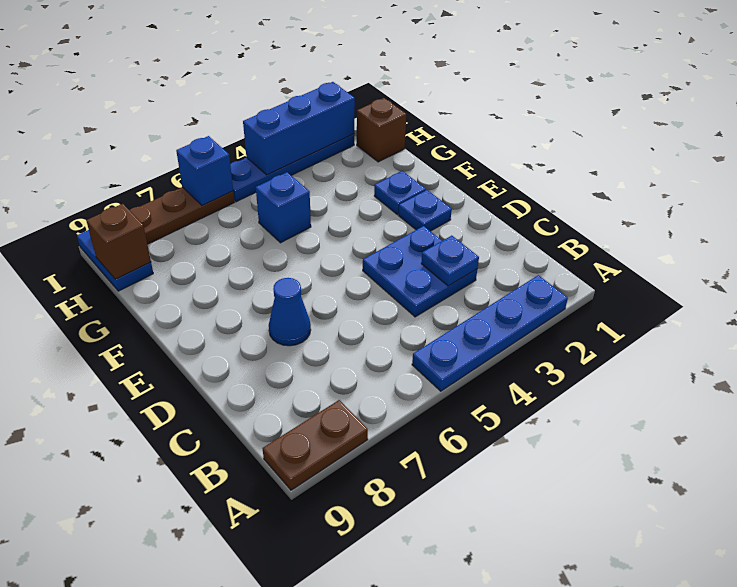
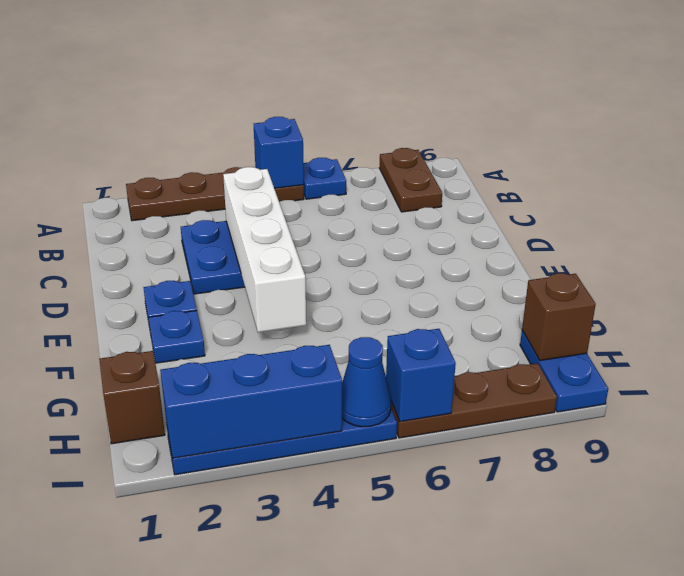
blue 1x4 plate [412,275,568,391] -> brown 1x4 plate [126,167,304,221]
brown 1x2 plate [262,400,368,490] -> brown 1x2 plate turned to [379,148,442,212]
blue 1x1 plate [421,236,479,286] -> blue 1x1 plate moved to [303,158,346,199]
none -> white 1x4 brick [223,167,306,332]
blue 1x1 cone [269,278,311,346] -> blue 1x1 cone moved to [342,337,391,427]
blue 1x1 brick [256,172,311,243] -> blue 1x1 brick moved to [254,117,304,188]

